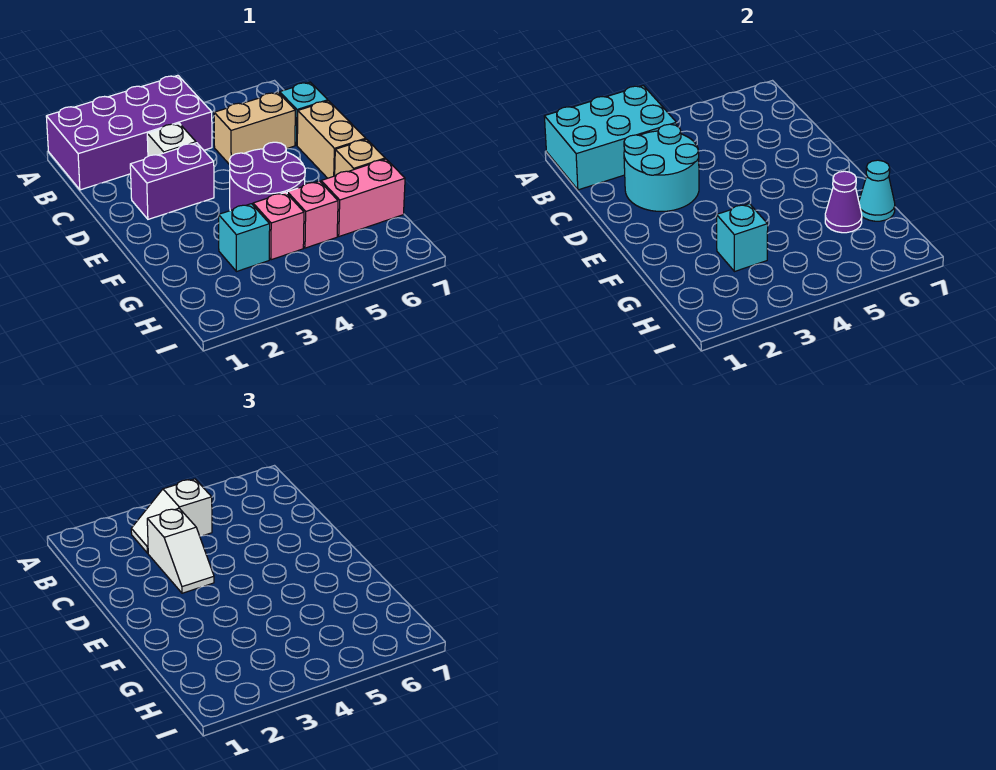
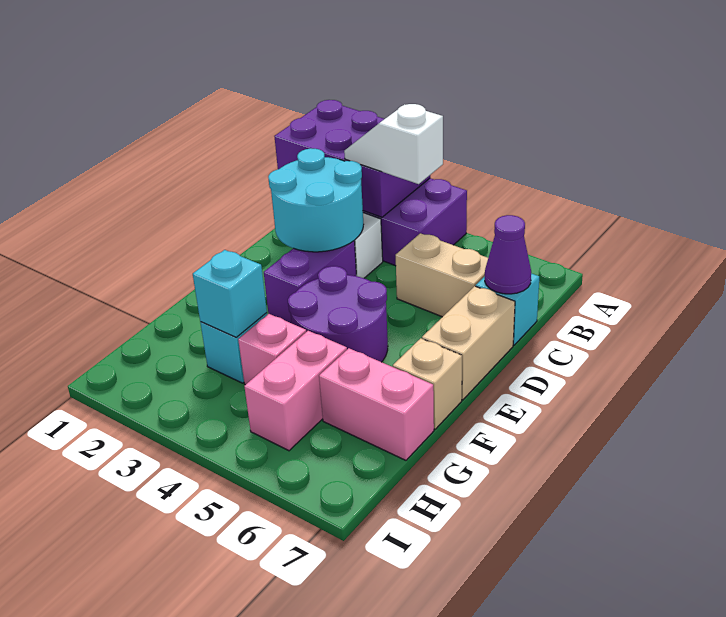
cyan 2x3 brick [544,86,677,190] -> purple 2x3 brick [274,100,430,217]
white 1x2 slope [147,508,214,593] -> none
purple 1x2 brick [130,143,214,219] -> purple 1x2 brick turned to [264,241,356,323]
pink 1x1 brick [287,181,338,248] -> pink 1x2 brick [244,331,347,451]
purple 1x1 cone [825,171,862,233] -> purple 1x1 cone moved to [485,215,531,294]
cyan 1x1 cone [859,160,895,221] -> none

